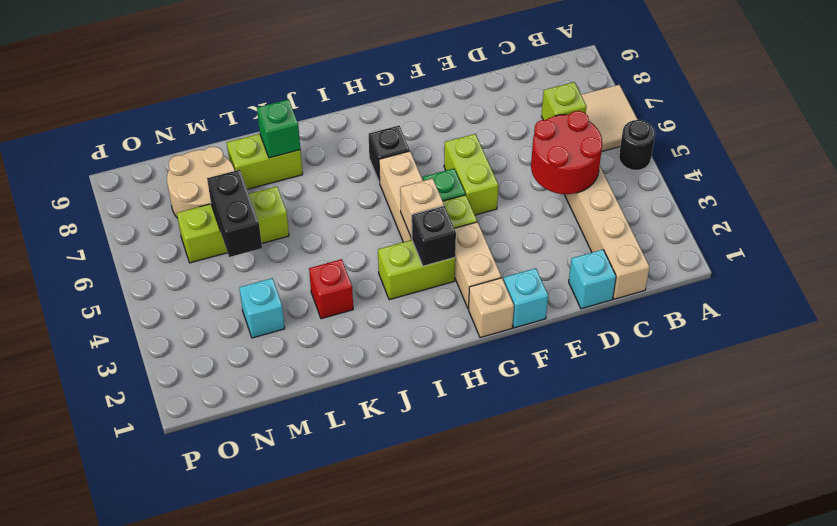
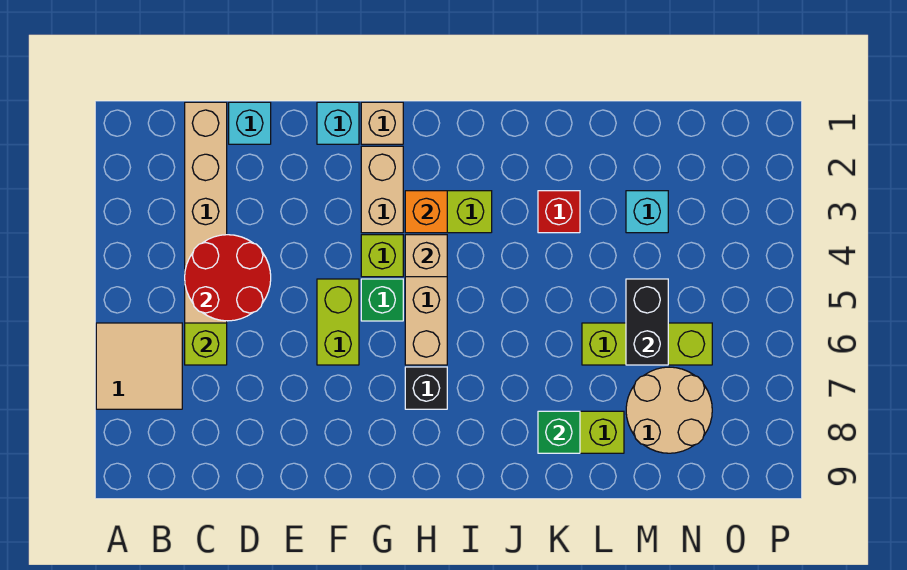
black 1x1 round brick [619,120,655,170] -> none
black 1x1 brick [412,206,456,266] -> orange 1x1 brick [405,191,447,233]

